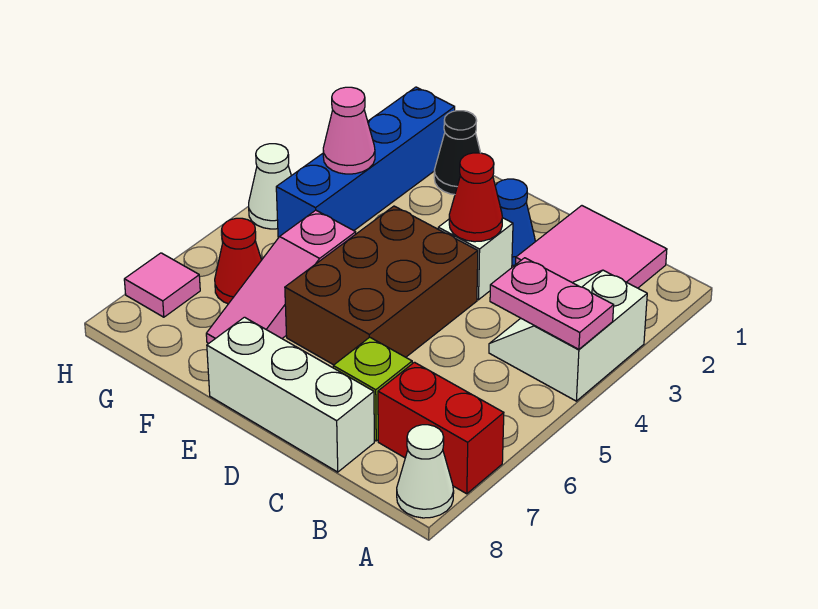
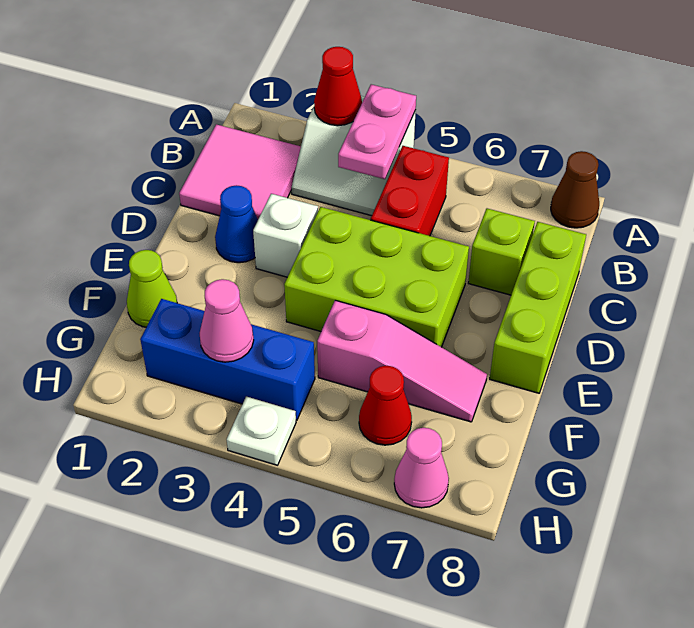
red 1x2 brick [378,362,504,494] -> red 1x2 brick moved to [371,146,449,236]
white 1x1 cone [397,425,454,518] -> brown 1x1 cone [551,151,599,228]
white 1x3 brick [207,317,374,472] -> lime 1x3 brick [490,222,586,393]
red 1x1 cone [449,153,502,242] -> red 1x1 cone moved to [314,47,362,126]
brown 2x3 brick [285,206,478,365] -> lime 2x3 brick [284,207,469,347]
black 1x1 cone [434,111,480,195] -> lime 1x1 cone [127,250,177,327]
blue 1x4 brick [276,87,455,237] -> blue 1x3 brick [140,299,315,420]
white 1x1 cone [249,144,291,229] -> white 1x1 plate [227,397,296,465]
pink 1x1 tile [124,253,200,317] -> pink 1x1 cone [394,428,449,508]

